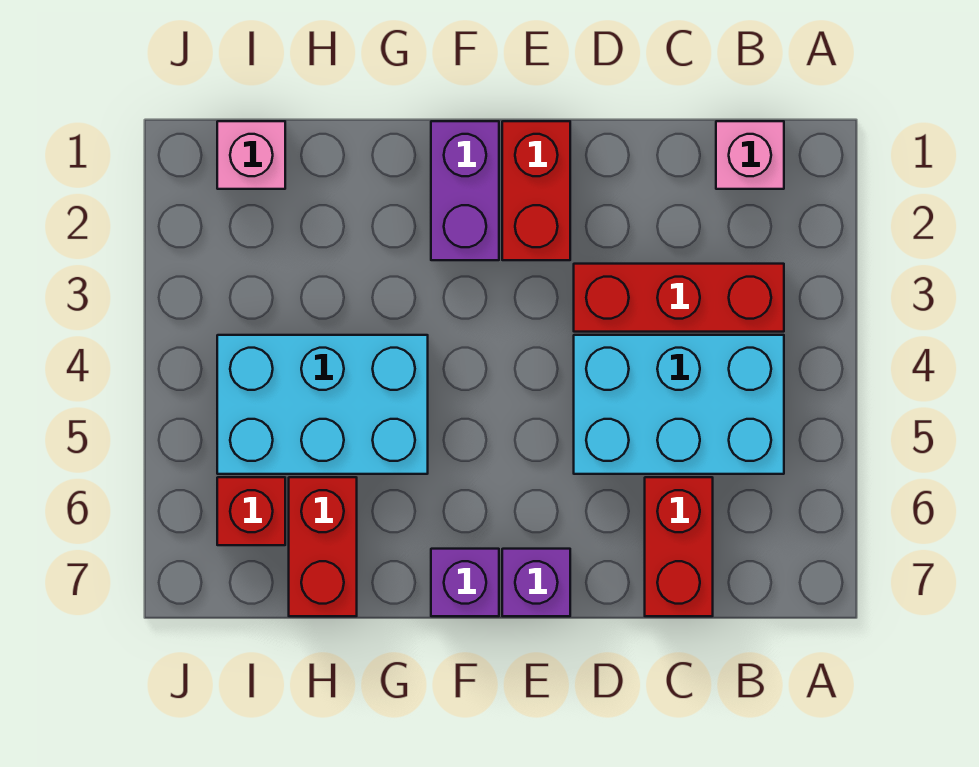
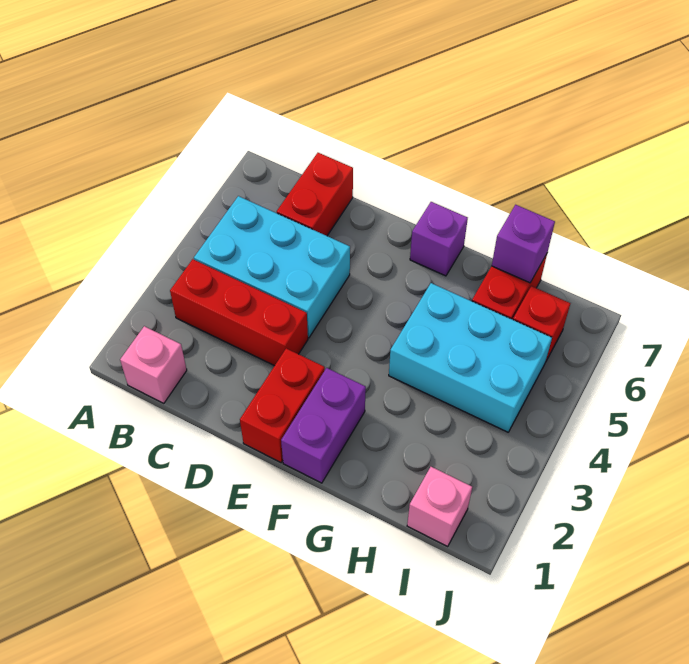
purple 1x1 brick [502,549,570,616] -> purple 1x1 brick moved to [492,205,555,283]

